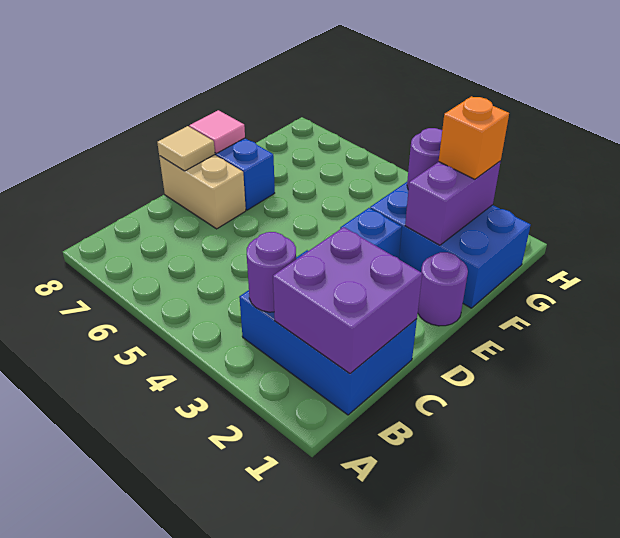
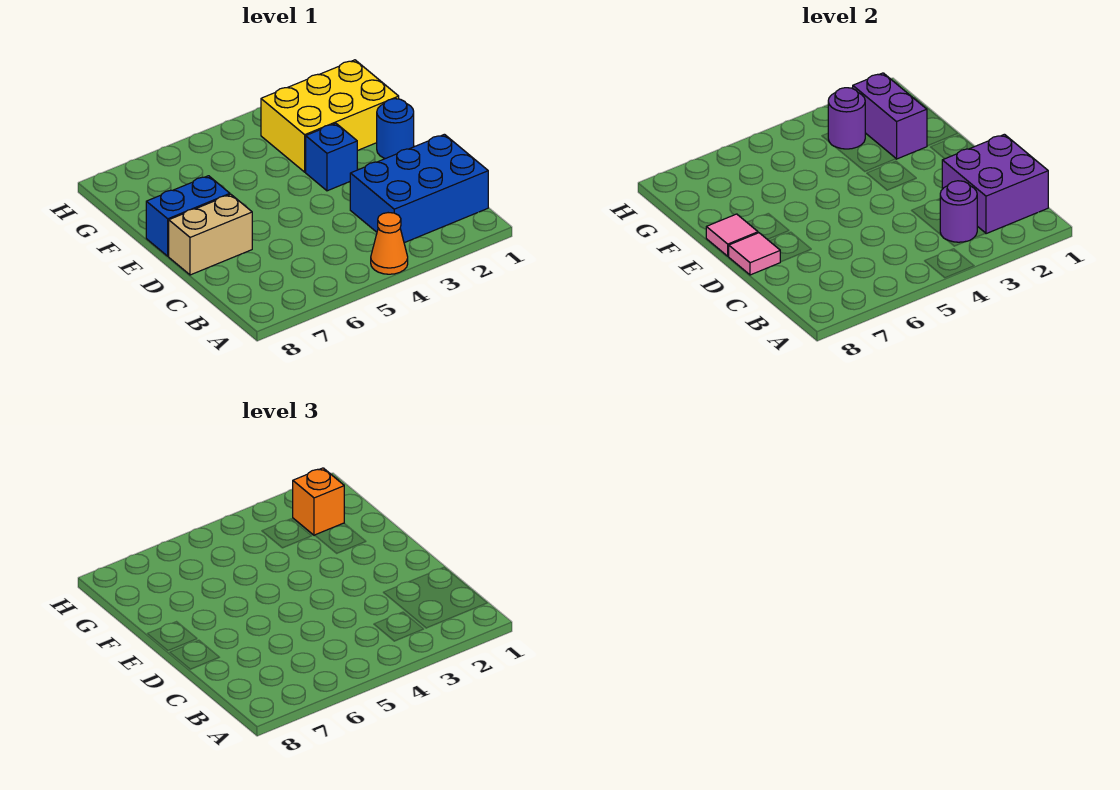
none -> orange 1x1 cone [371,213,408,274]
tan 1x1 tile [157,126,215,171] -> pink 1x1 tile [729,233,780,275]
purple 1x1 round brick [418,252,468,326] -> blue 1x1 round brick [377,99,414,159]
blue 2x3 brick [370,182,531,308] -> yellow 2x3 brick [261,60,399,172]

